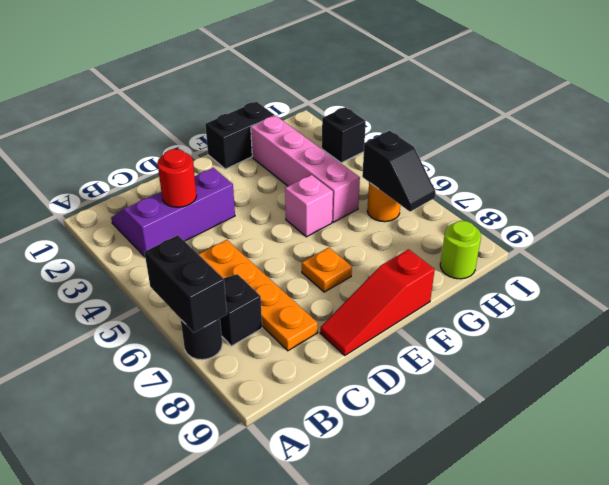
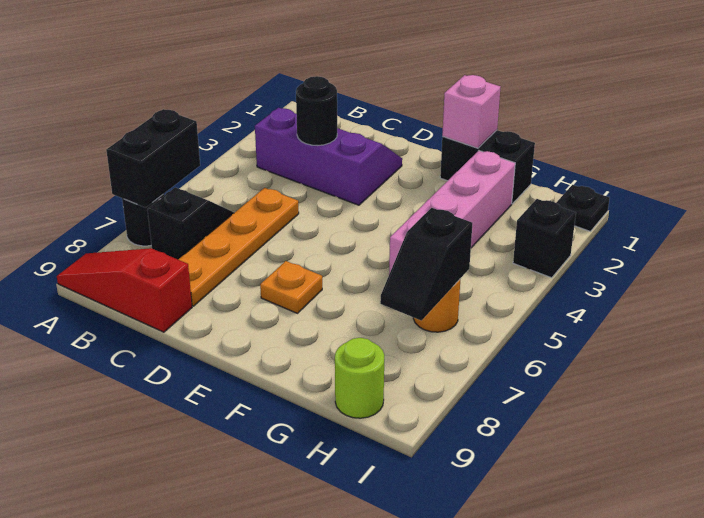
red 1x1 round brick [157,149,197,207] -> black 1x1 round brick [296,76,337,146]
red 1x3 slope [320,249,435,355] -> red 1x3 slope moved to [57,248,192,332]
pink 1x1 brick [285,175,333,237] -> pink 1x1 brick moved to [442,75,500,148]
none -> black 1x1 plate [556,185,610,231]

